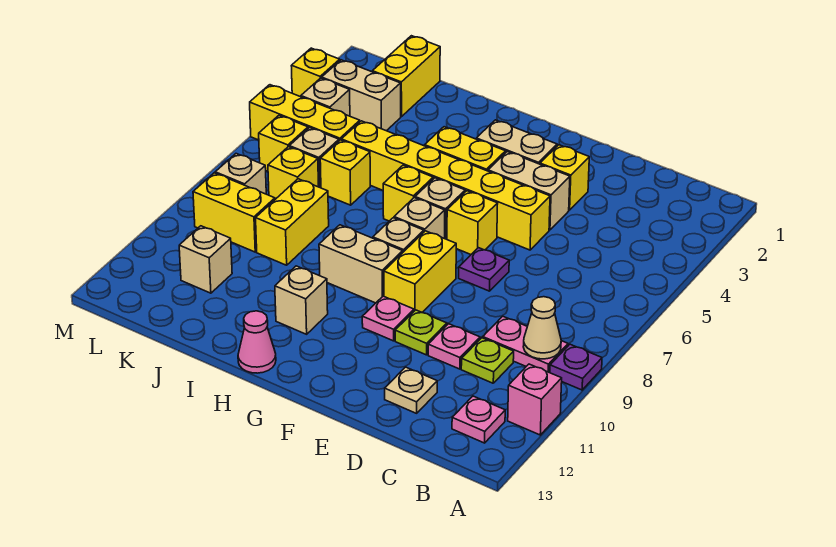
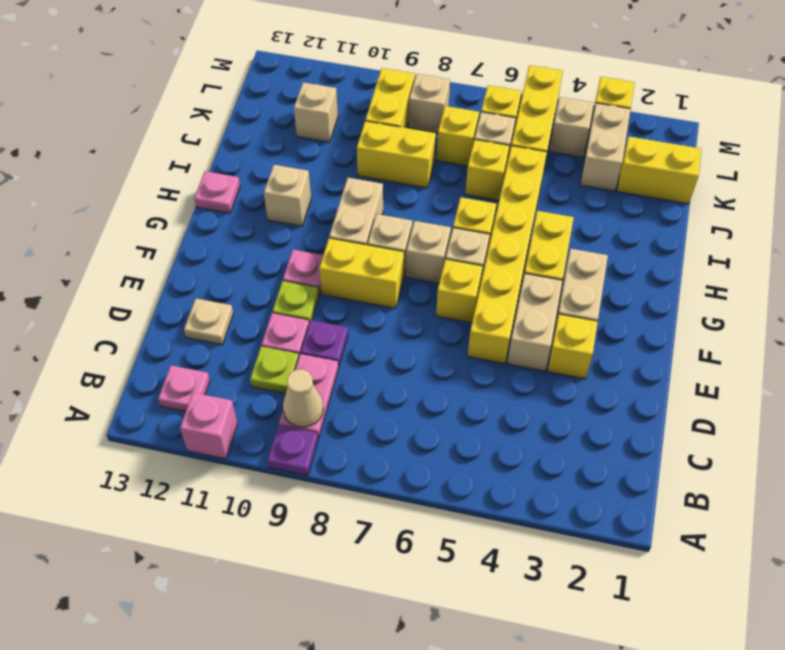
purple 1x1 plate [459,248,509,291] -> purple 1x1 plate moved to [301,320,348,367]
pink 1x1 cone [238,311,276,373] -> pink 1x1 plate [194,171,240,213]

